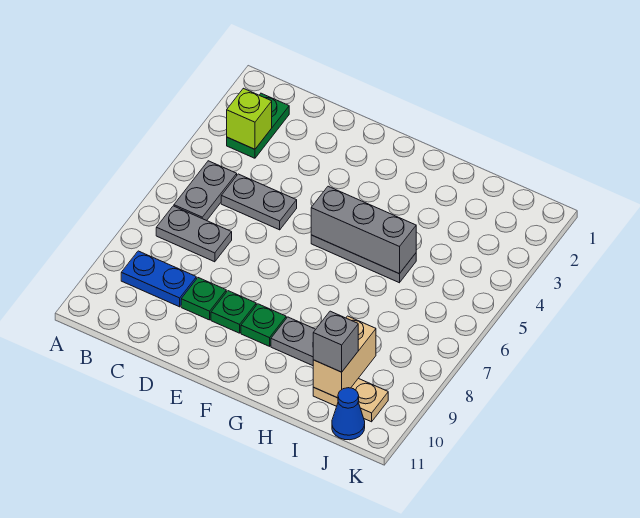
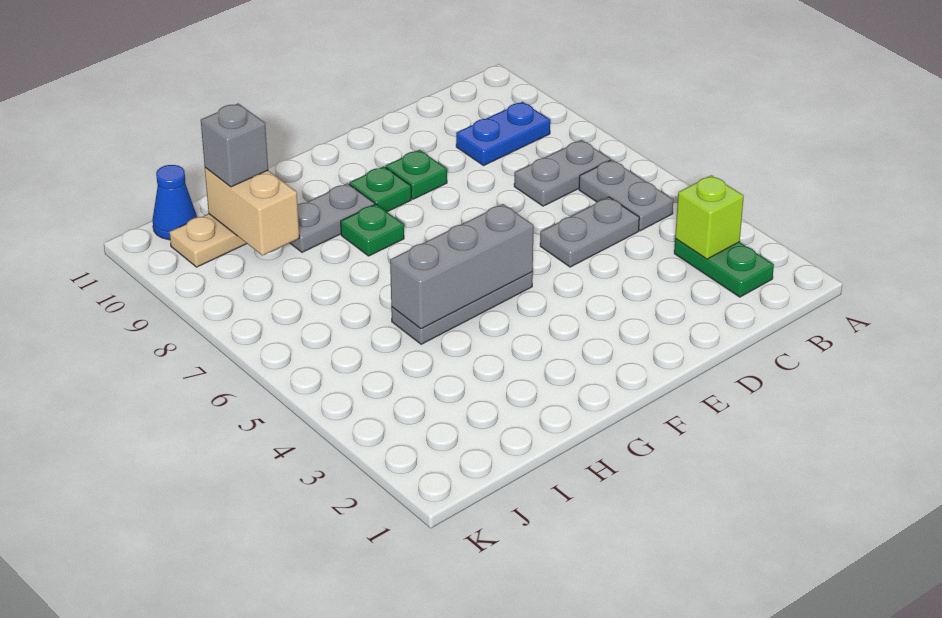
green 1x1 plate [181,278,226,320] -> green 1x1 plate moved to [341,204,404,256]

